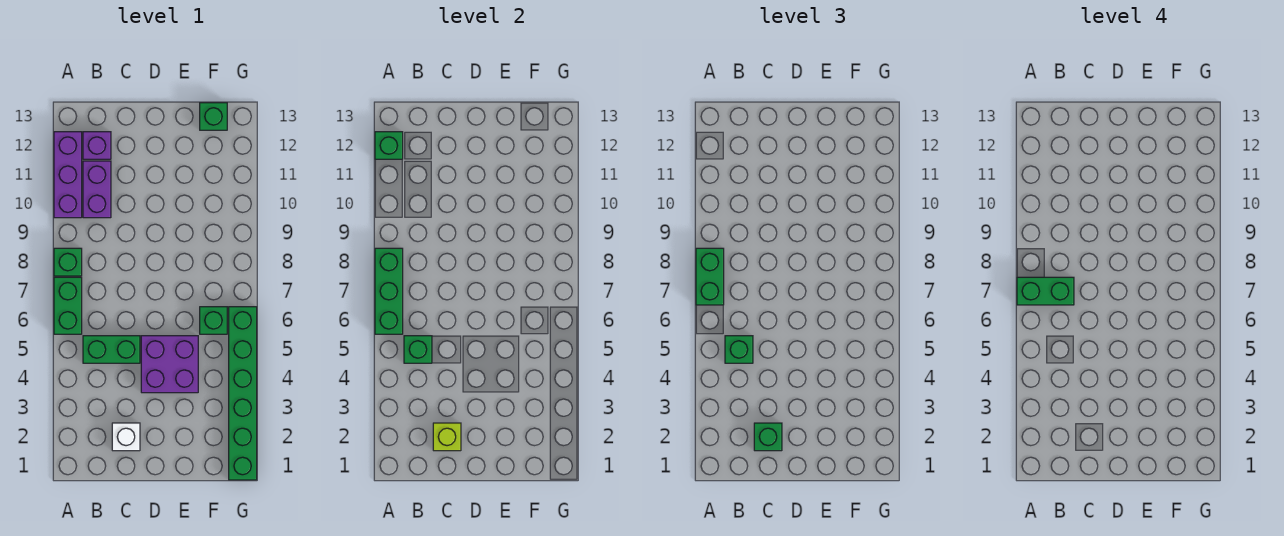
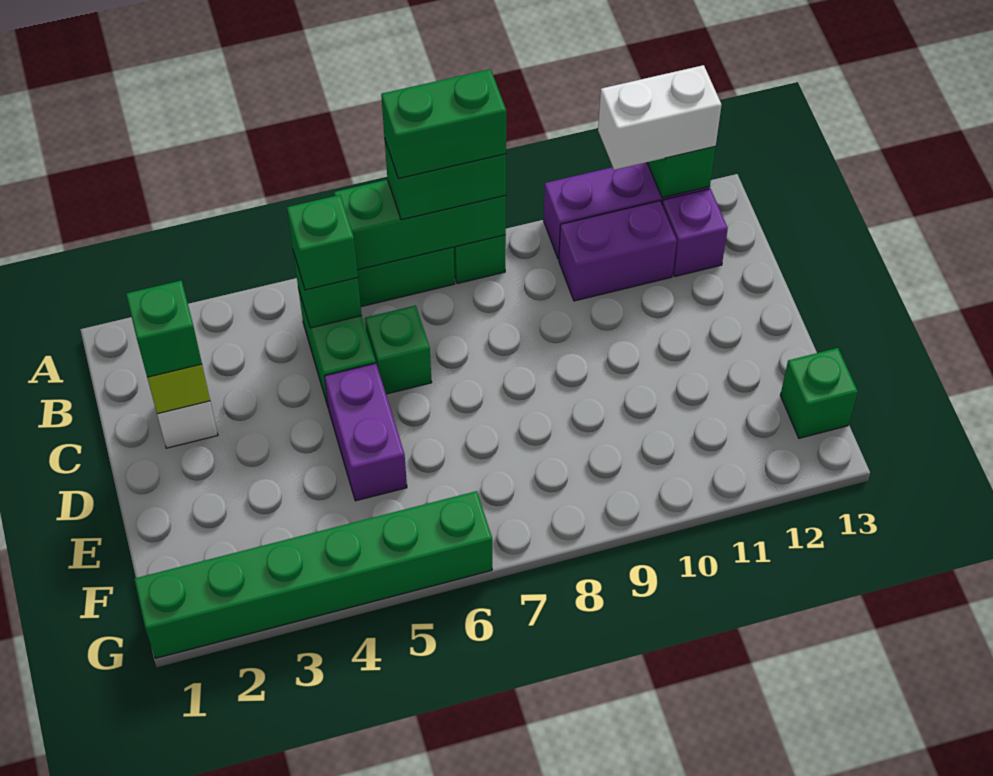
green 1x2 brick [1017,277,1074,305] -> green 1x2 brick turned to [381,69,506,179]
none -> white 1x2 brick [598,65,721,170]
purple 2x2 brick [141,336,198,393] -> purple 1x2 brick [324,363,407,501]
green 1x1 brick [200,307,227,334] -> green 1x1 brick moved to [365,305,432,394]

